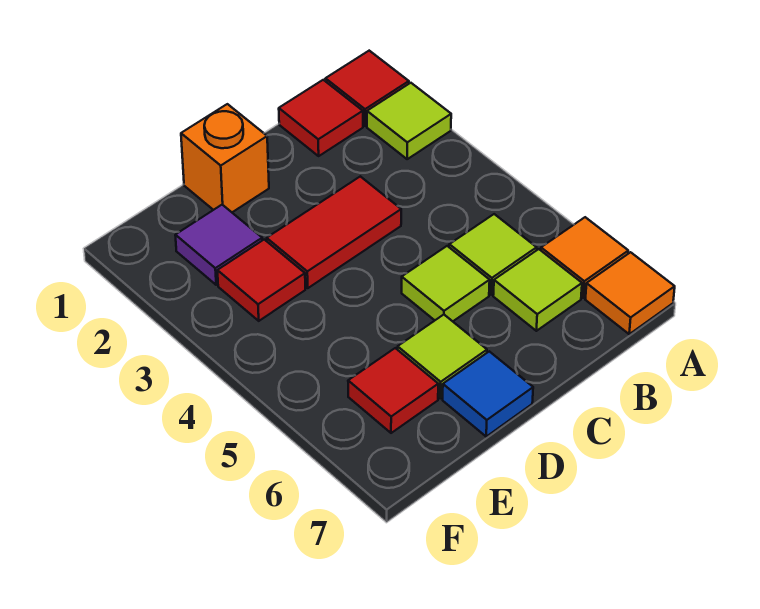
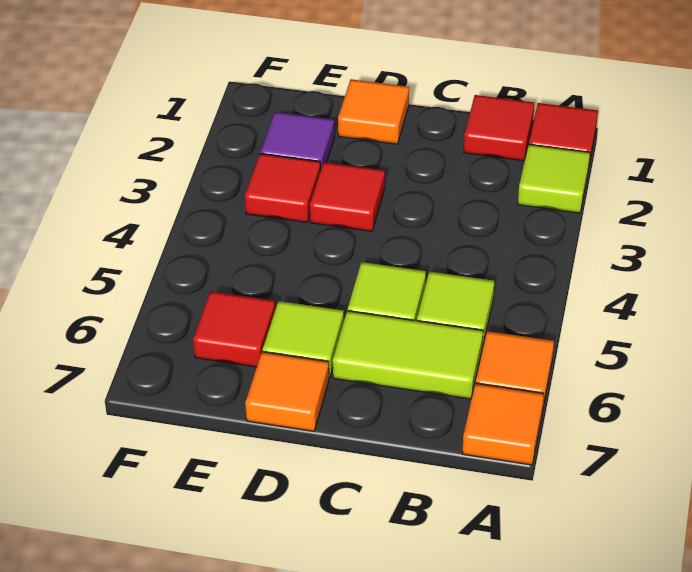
lime 1x1 tile [493,249,582,331] -> lime 1x2 tile [333,311,483,399]
red 1x2 tile [267,176,401,288] -> red 1x1 tile [310,162,385,231]
orange 1x1 brick [181,104,269,212] -> orange 1x1 tile [338,79,409,144]
blue 1x1 tile [443,351,533,436] -> orange 1x1 tile [245,352,329,431]

